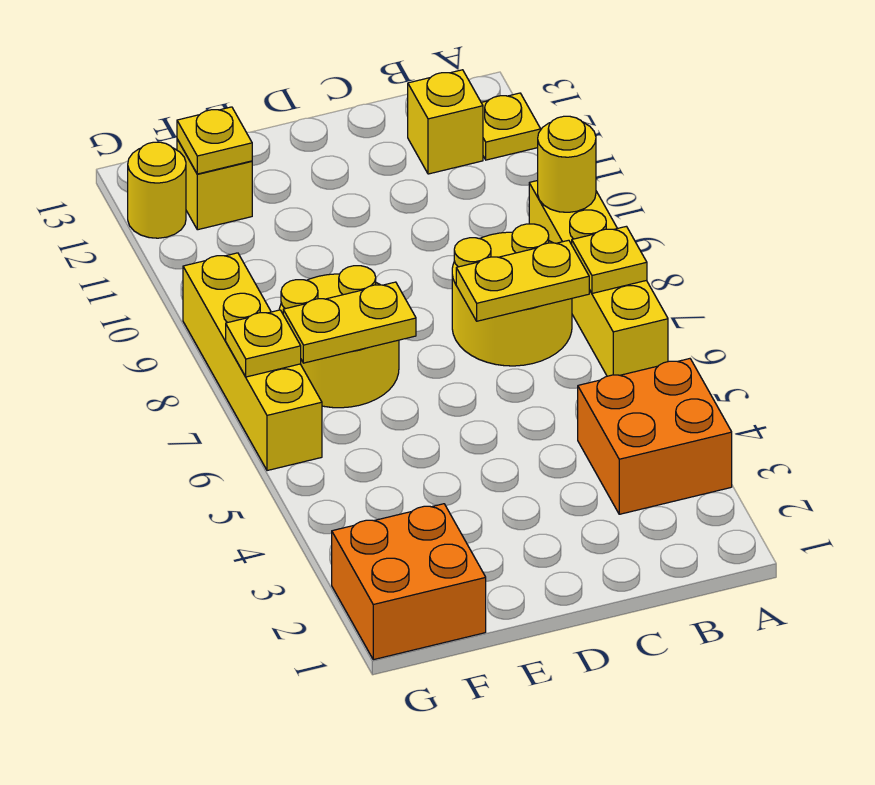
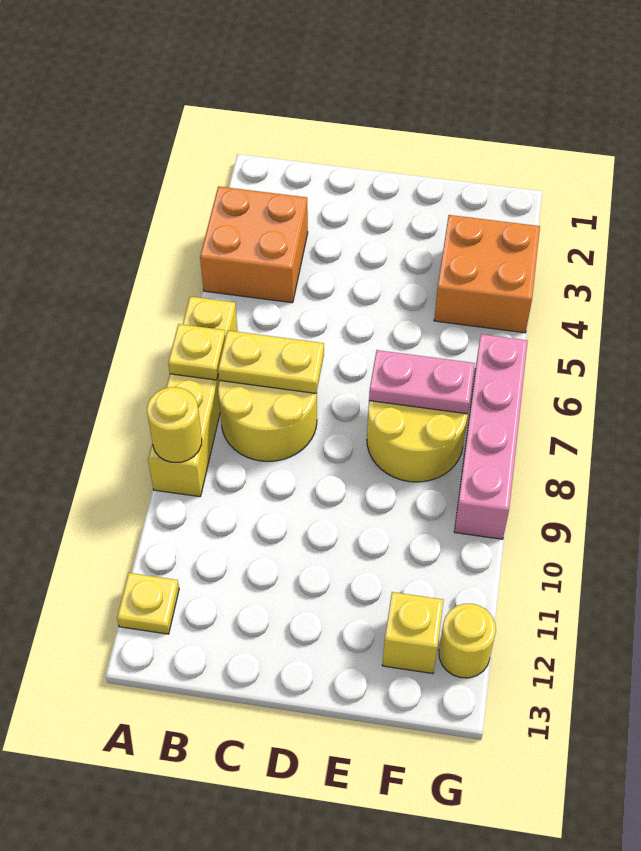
yellow 1x1 brick [408,70,483,174] -> none
yellow 1x2 plate [283,282,416,363] -> pink 1x2 plate [369,350,475,414]
orange 2x2 brick [332,504,486,660] -> orange 2x2 brick moved to [434,215,540,333]
yellow 1x1 plate [177,107,252,174] -> none
yellow 1x4 brick [183,253,322,471] -> pink 1x4 brick [454,334,528,539]
yellow 1x1 plate [226,310,301,377] -> none

